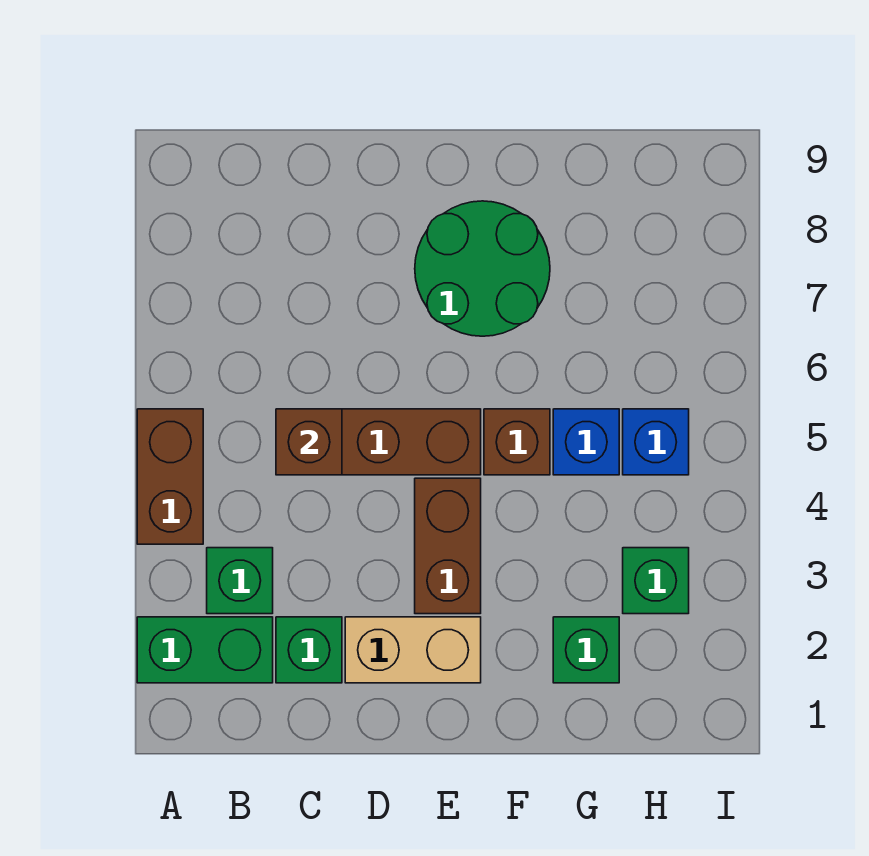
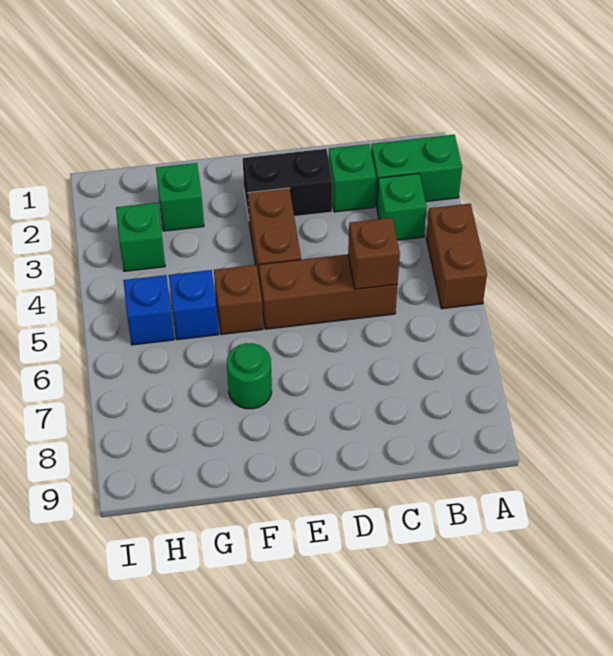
tan 1x2 brick [345,617,481,683] -> black 1x2 brick [243,149,333,218]
green 2x2 round brick [415,201,550,336] -> green 1x1 round brick [227,343,272,409]

